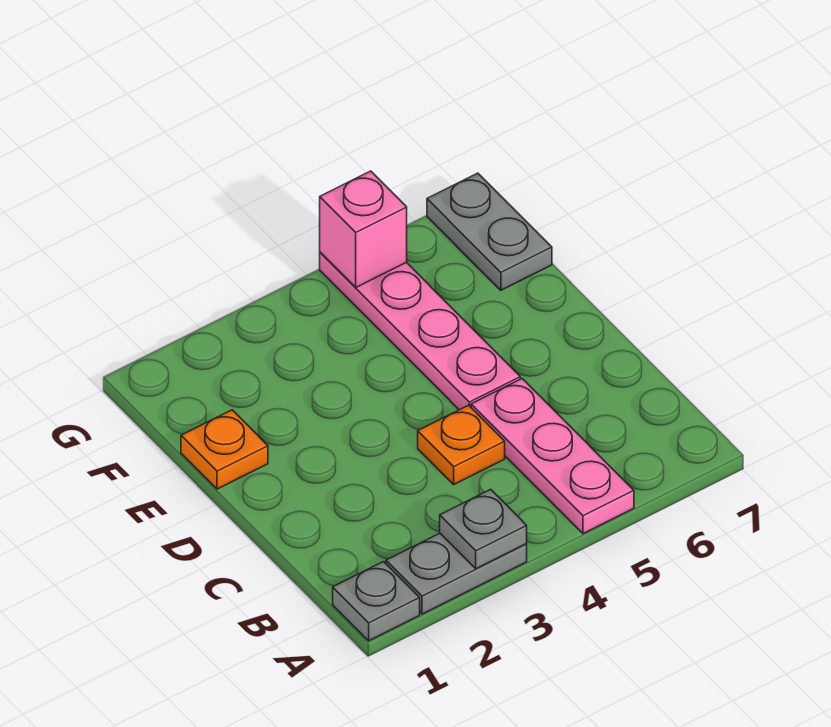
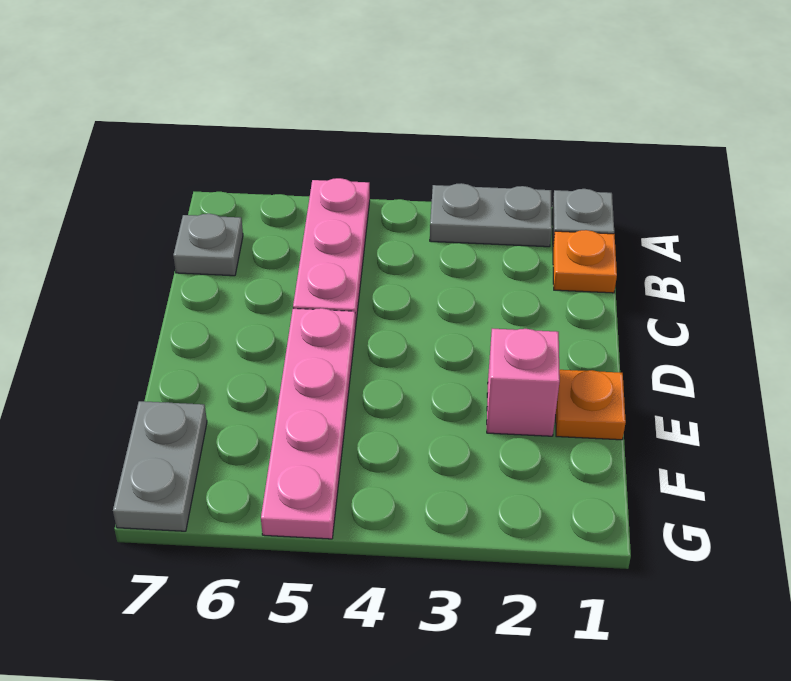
grey 1x1 plate [440,489,527,569] -> grey 1x1 plate moved to [173,214,243,276]
orange 1x1 plate [418,405,505,484] -> orange 1x1 plate moved to [553,230,617,293]
pink 1x1 brick [320,171,407,287] -> pink 1x1 brick moved to [487,329,560,436]

